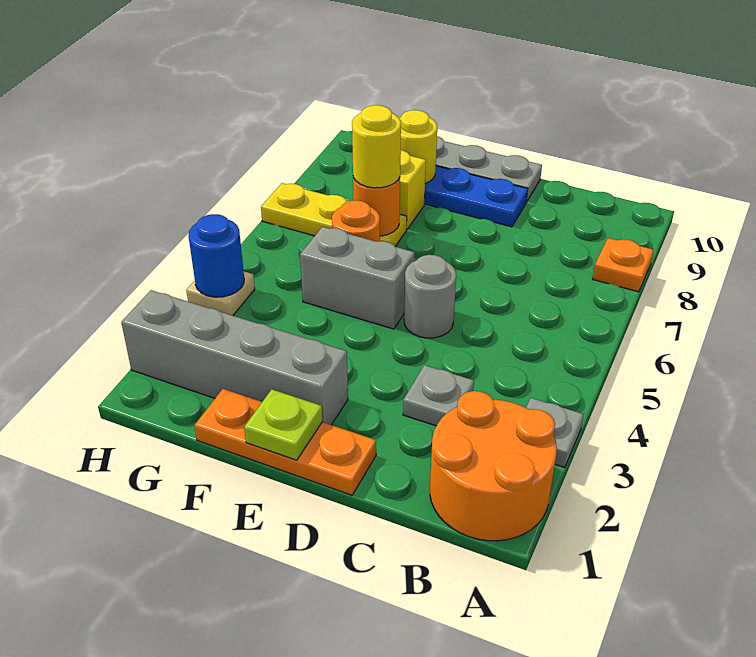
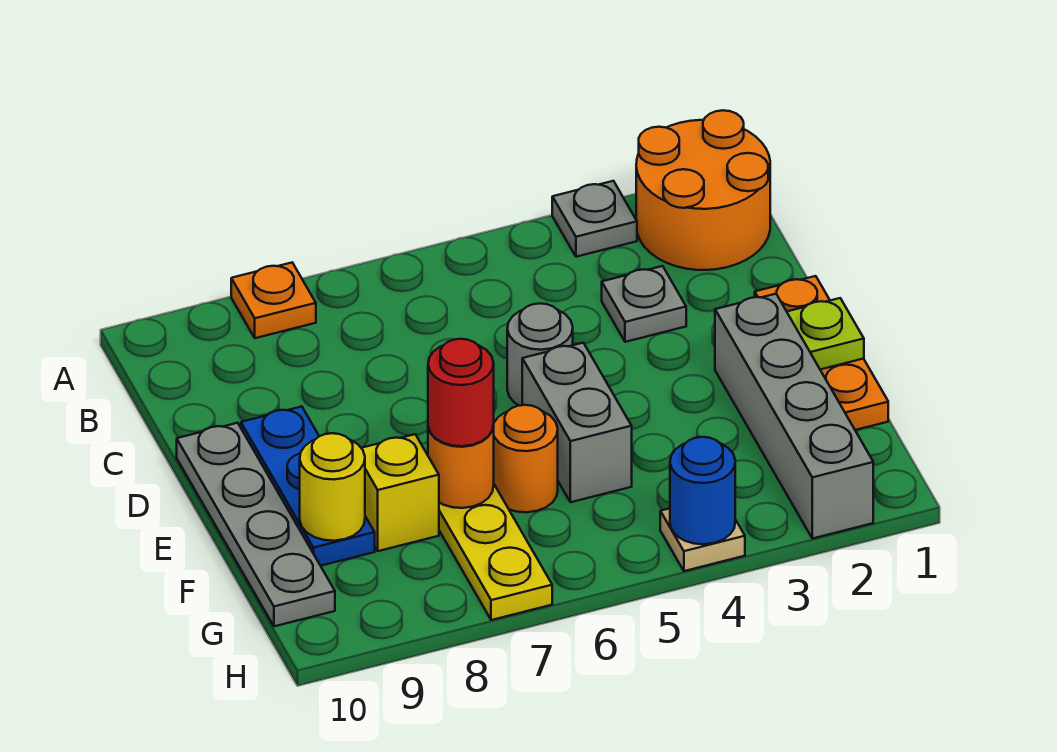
yellow 1x1 round brick [352,105,401,188] -> red 1x1 round brick [428,339,494,446]

